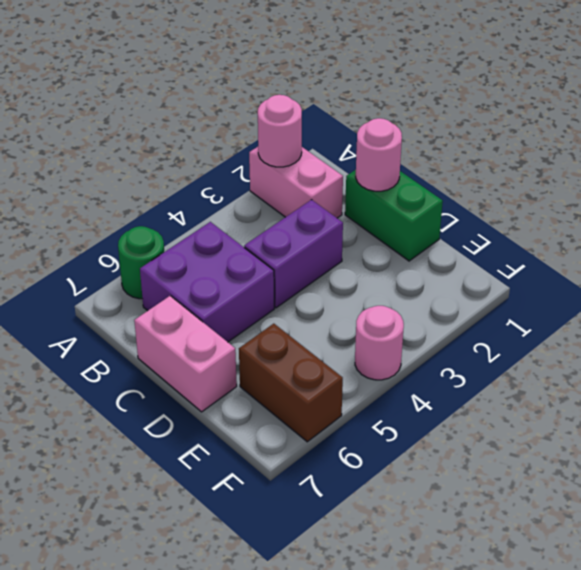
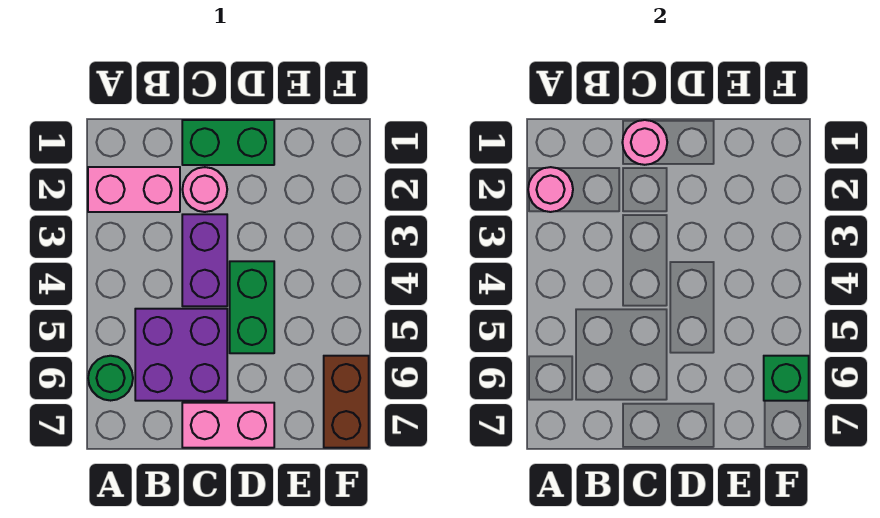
none -> green 1x2 brick [230,261,274,353]
brown 1x2 brick [239,324,343,442] -> brown 1x2 brick turned to [324,356,369,448]
pink 1x1 round brick [355,306,404,380] -> pink 1x1 round brick moved to [182,167,227,212]
none -> green 1x1 brick [764,356,809,401]

